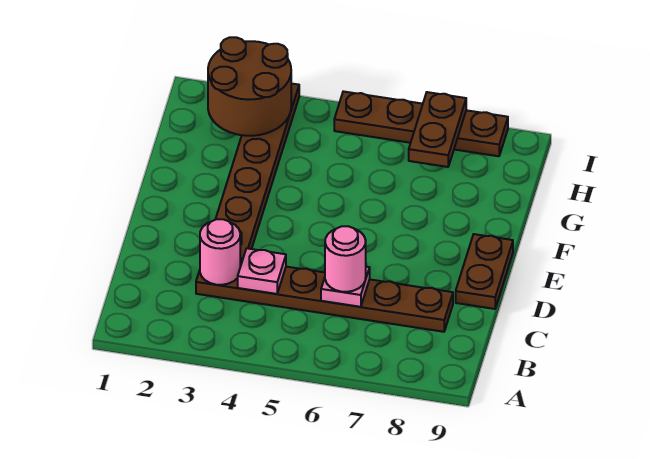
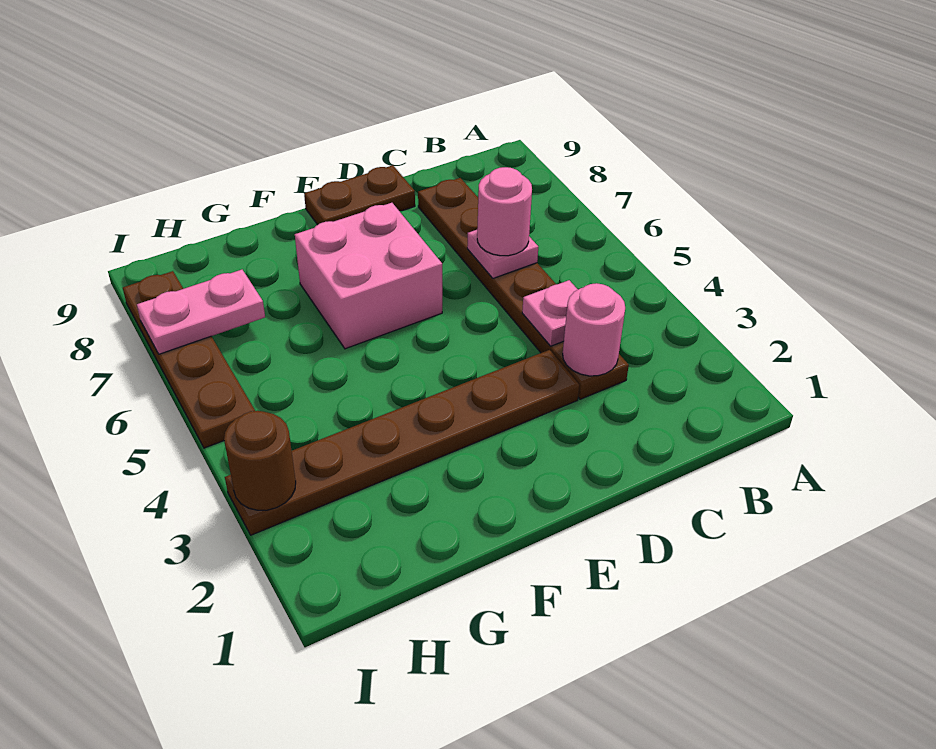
none -> pink 2x2 brick [295,203,442,349]
brown 2x2 round brick [208,37,291,136] -> brown 1x1 round brick [224,411,296,510]
brown 1x2 plate [409,92,466,167] -> pink 1x2 plate [137,270,265,354]

